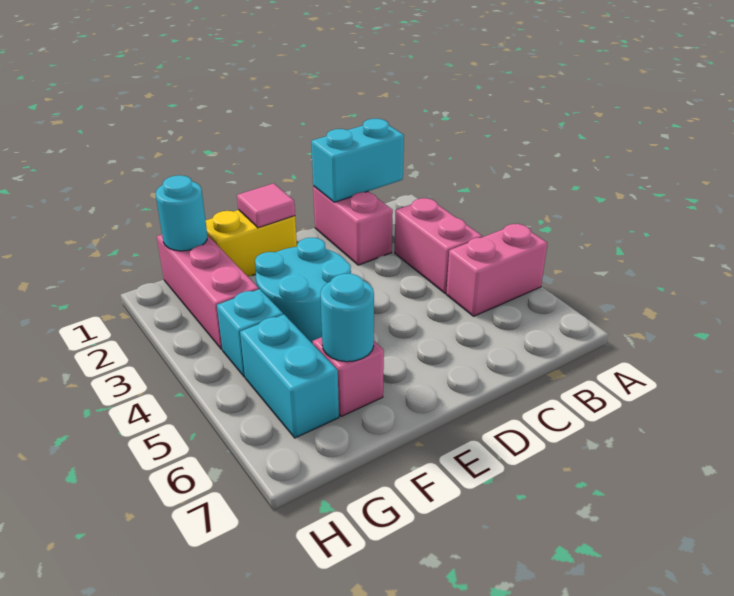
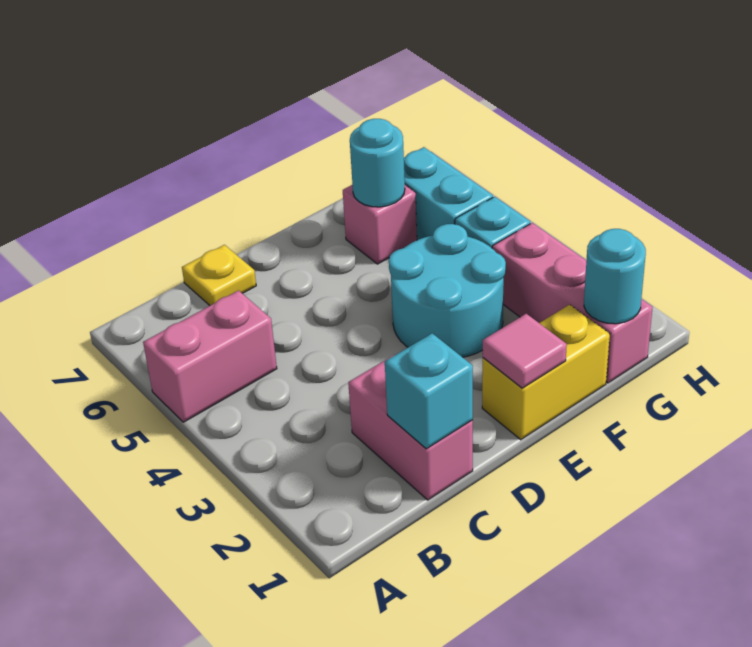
cyan 1x2 brick [311,119,404,202] -> cyan 1x1 brick [385,333,473,449]
pink 1x2 brick [395,198,482,293] -> none
none -> yellow 1x1 plate [182,245,256,305]

